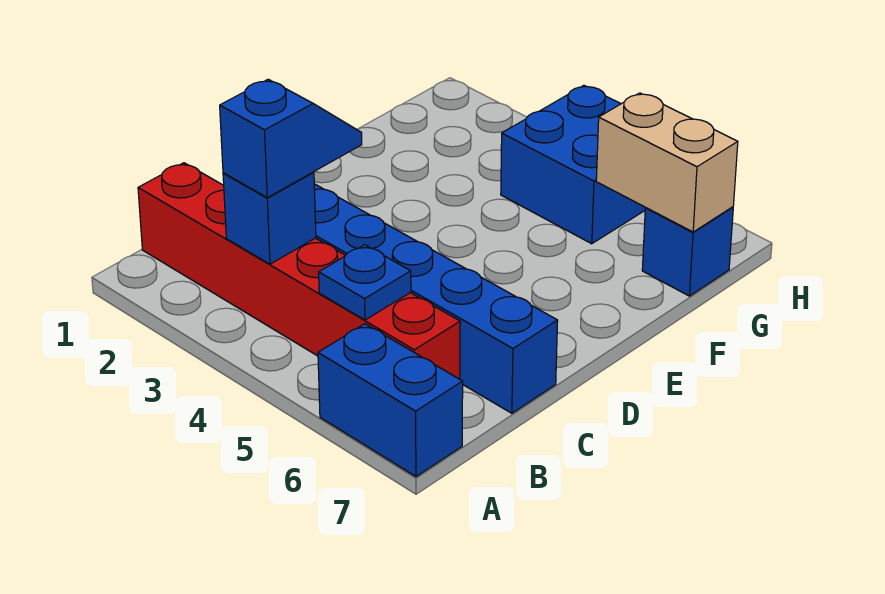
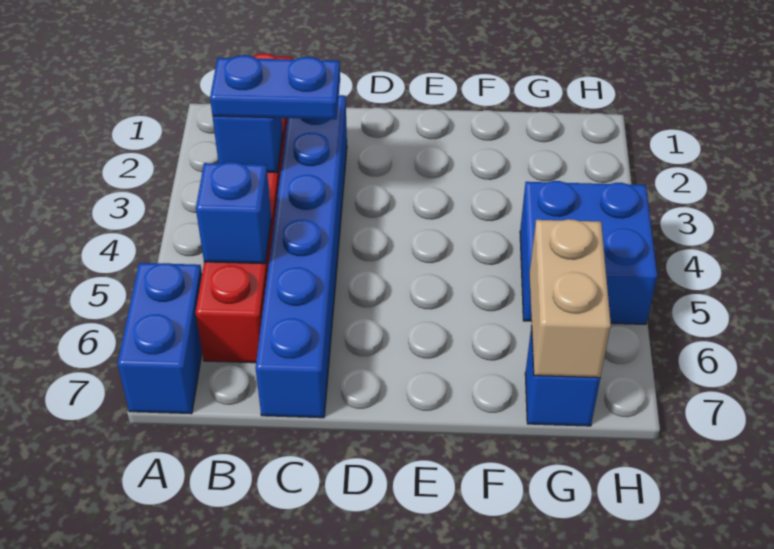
blue 1x2 slope [220,79,362,198] -> blue 1x2 plate [210,55,340,119]
blue 1x1 plate [319,245,411,320] -> blue 1x1 brick [196,162,271,264]

